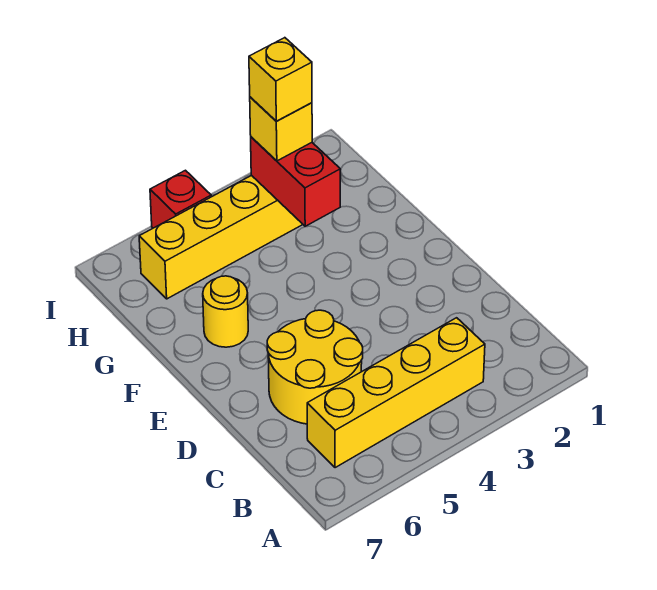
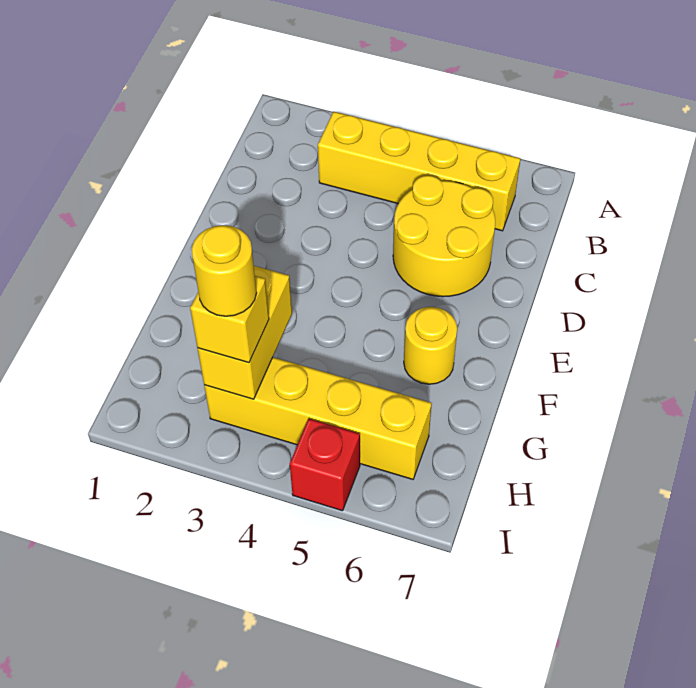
red 1x2 brick [251,137,340,226] -> yellow 1x2 brick [197,266,292,399]
yellow 1x1 brick [249,38,312,121] -> yellow 1x1 round brick [192,225,257,316]

